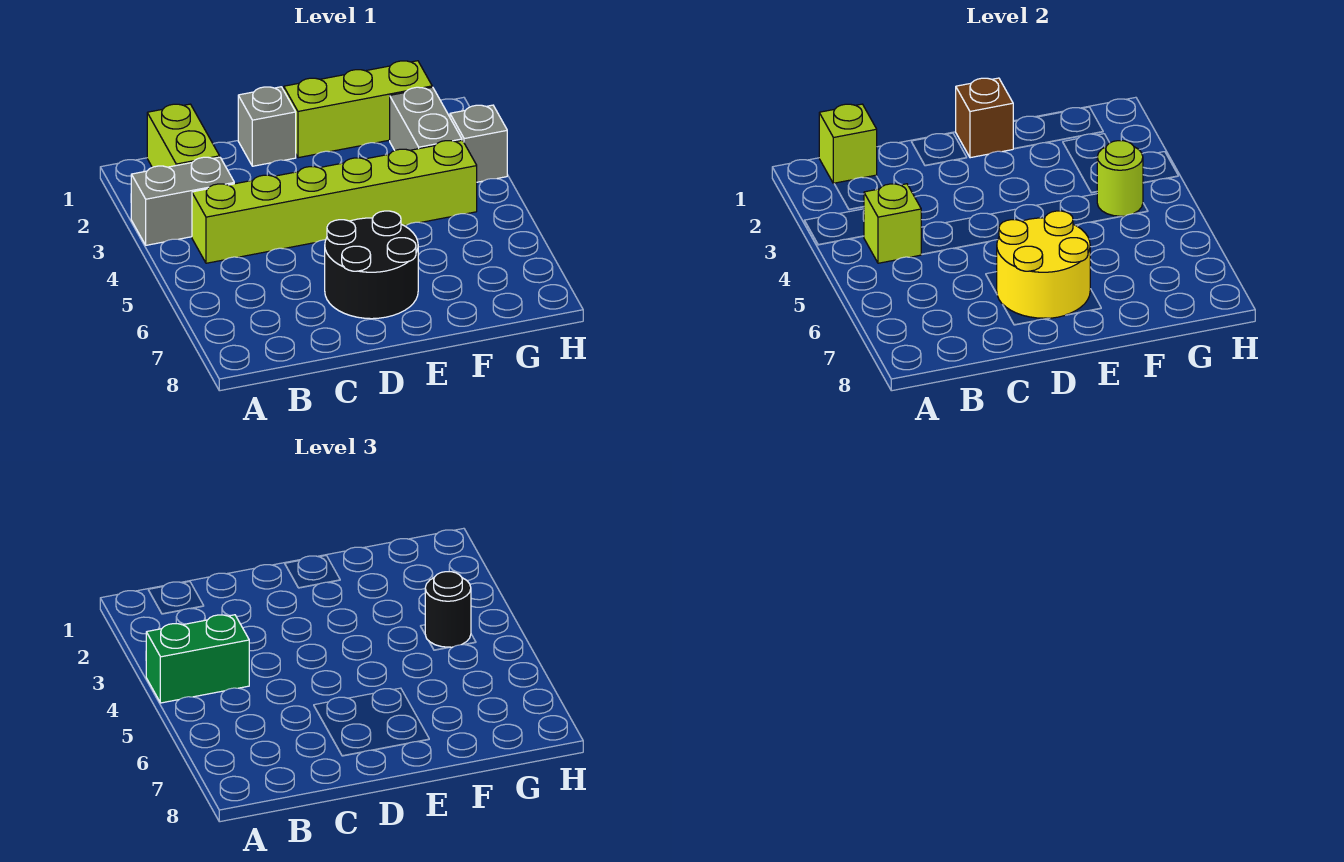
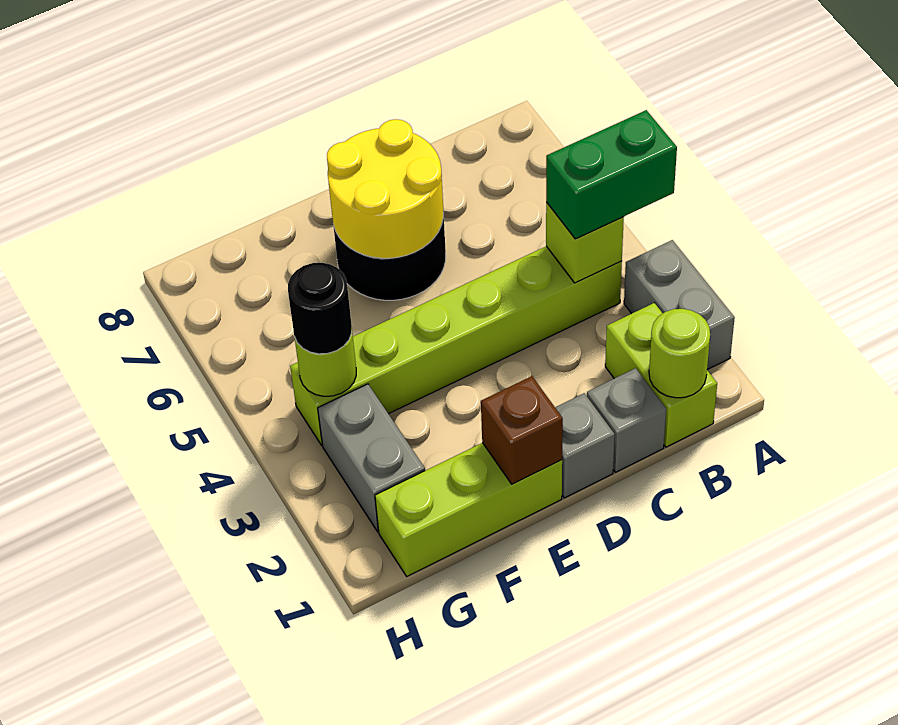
grey 1x2 brick [131,157,234,245] -> grey 1x2 brick turned to [624,240,735,370]
lime 1x1 brick [819,104,877,184] -> lime 1x1 round brick [649,309,710,398]
grey 1x1 brick [450,105,507,182] -> grey 1x1 brick moved to [587,368,666,472]

